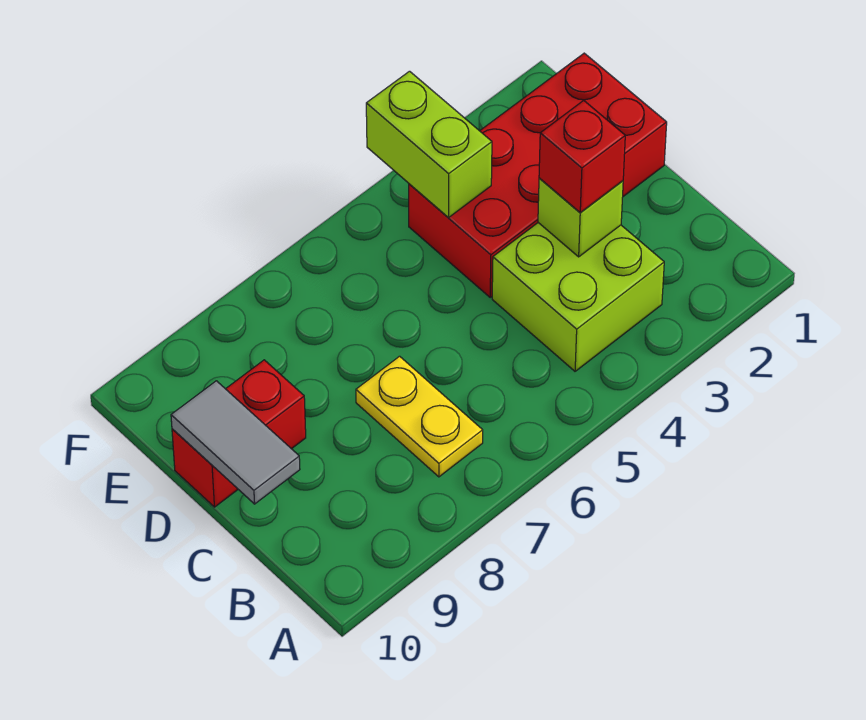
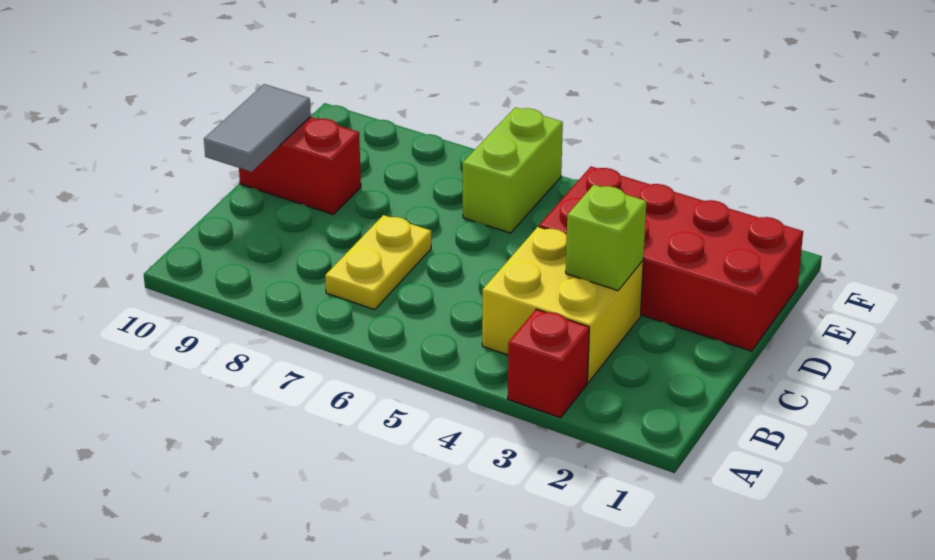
lime 2x2 brick [492,223,664,371] -> yellow 2x2 brick [482,227,643,382]
red 1x1 brick [539,101,625,212] -> red 1x1 brick moved to [508,309,589,418]
lime 1x2 brick [366,71,492,218] -> lime 1x2 brick moved to [463,108,563,233]

